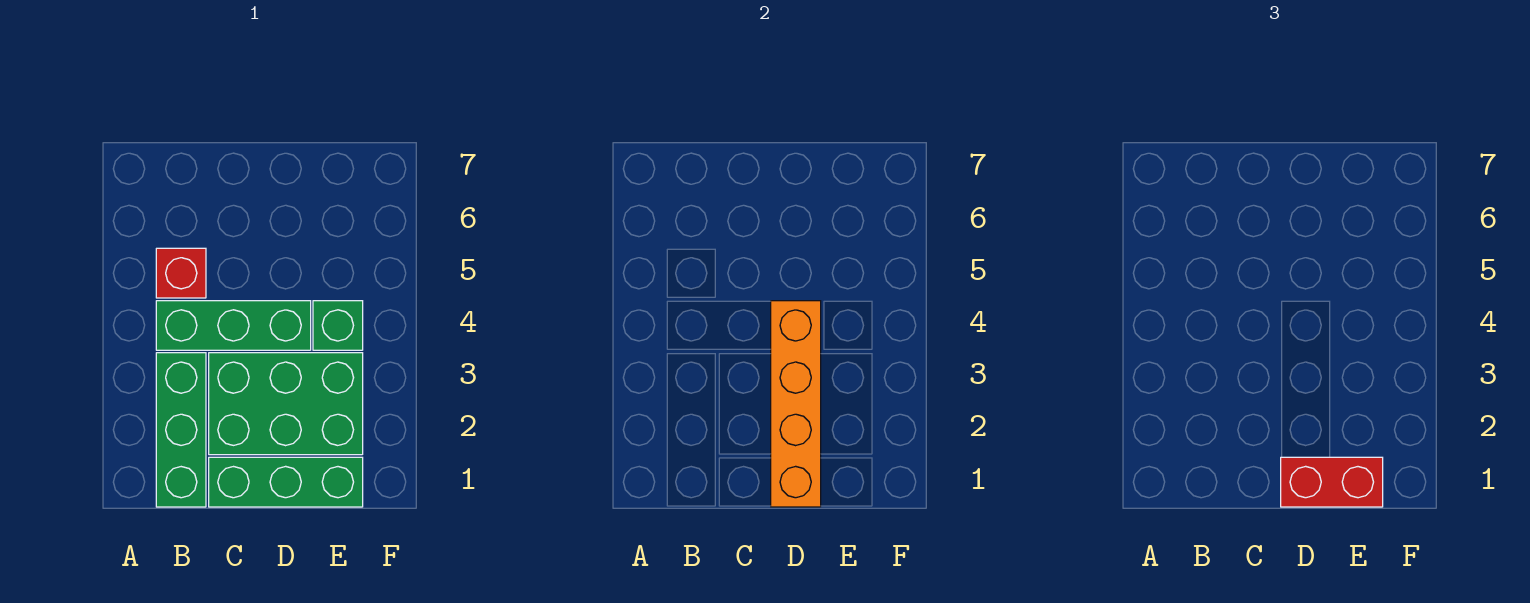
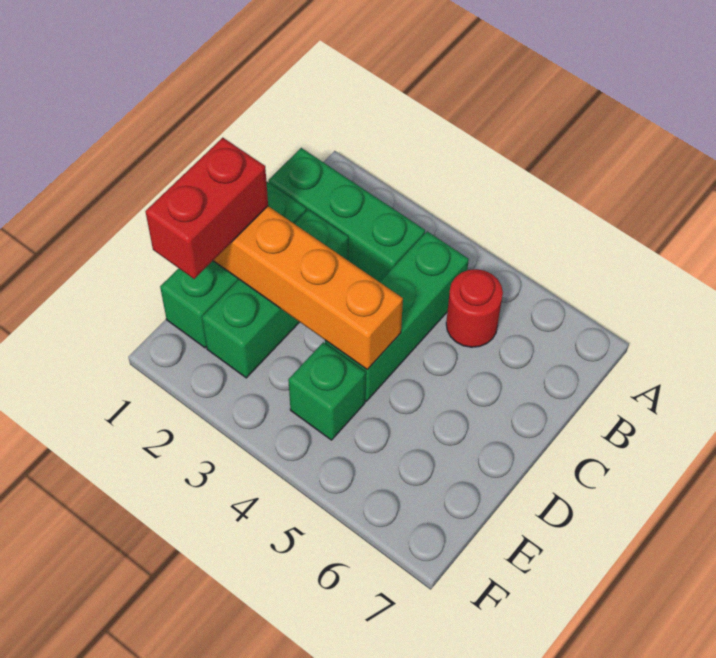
red 1x1 brick [156,248,206,298] -> red 1x1 round brick [446,269,503,347]
green 2x3 brick [209,353,363,455] -> green 1x3 brick [202,210,348,378]

